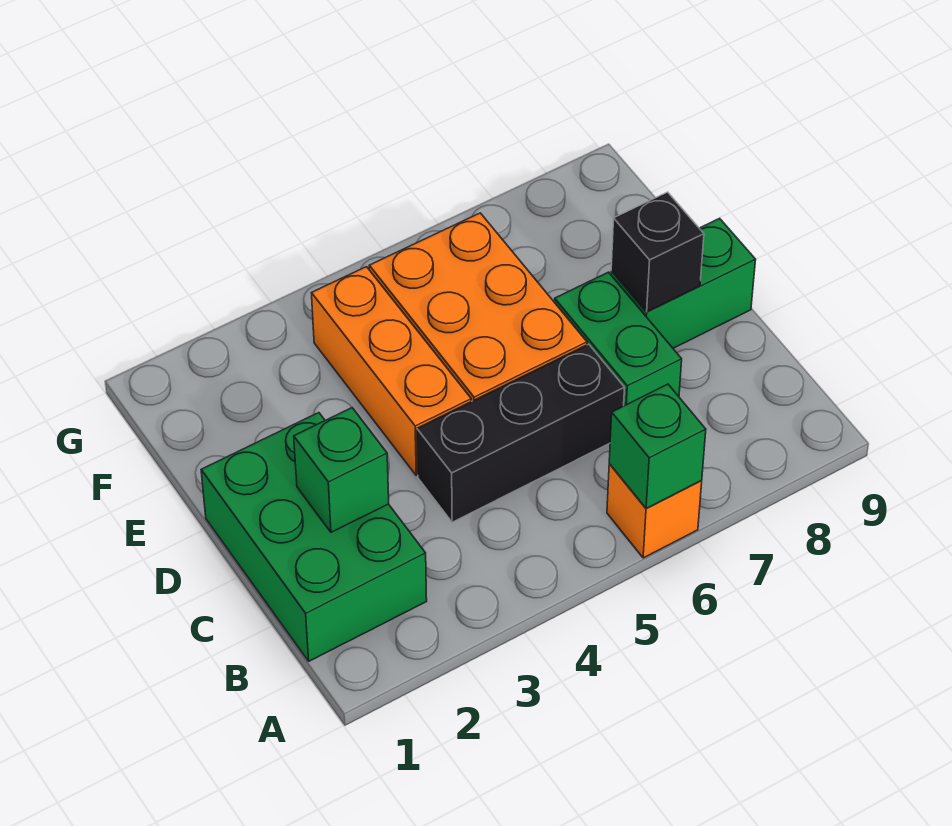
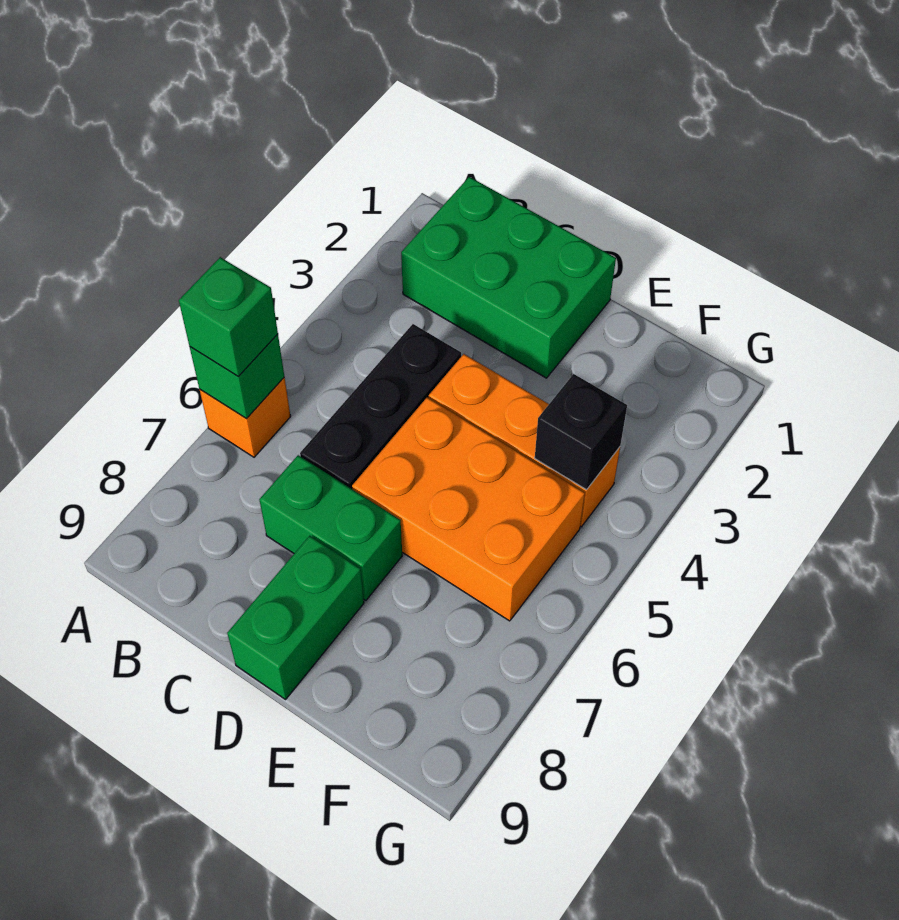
green 1x1 brick [294,408,389,532] -> green 1x1 brick moved to [179,257,278,377]
black 1x1 brick [611,192,704,312] -> black 1x1 brick moved to [535,374,627,490]

